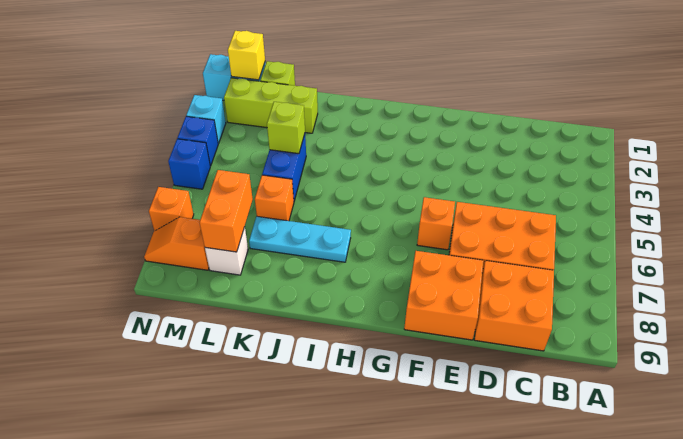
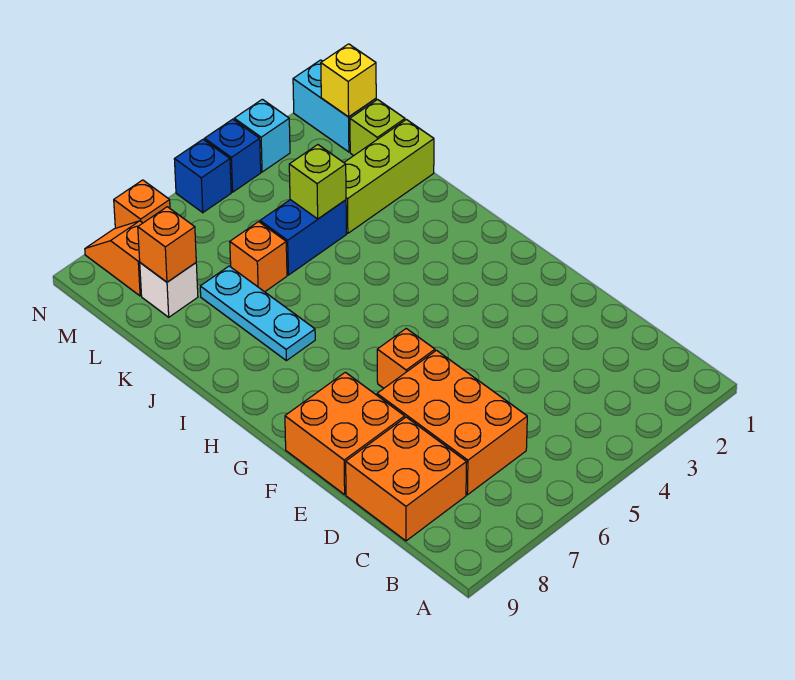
lime 1x3 brick [224,78,318,133] -> lime 1x3 brick turned to [344,120,434,233]
orange 1x2 brick [199,170,253,252] -> orange 1x1 brick [138,207,196,282]

